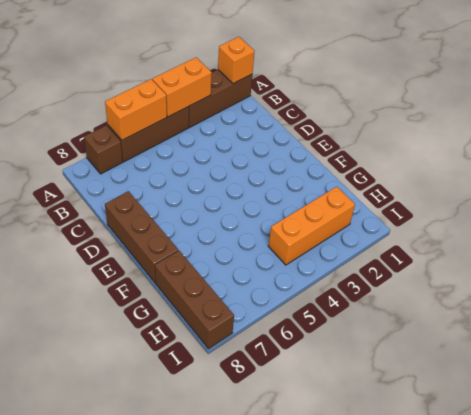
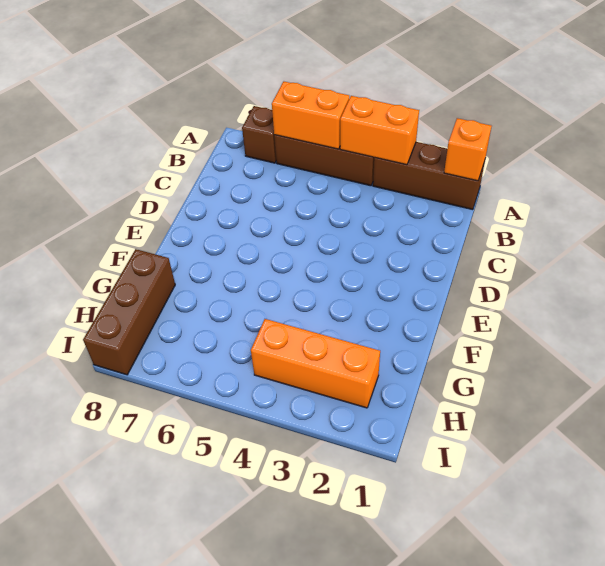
brown 1x3 brick [105,191,178,283] -> none

